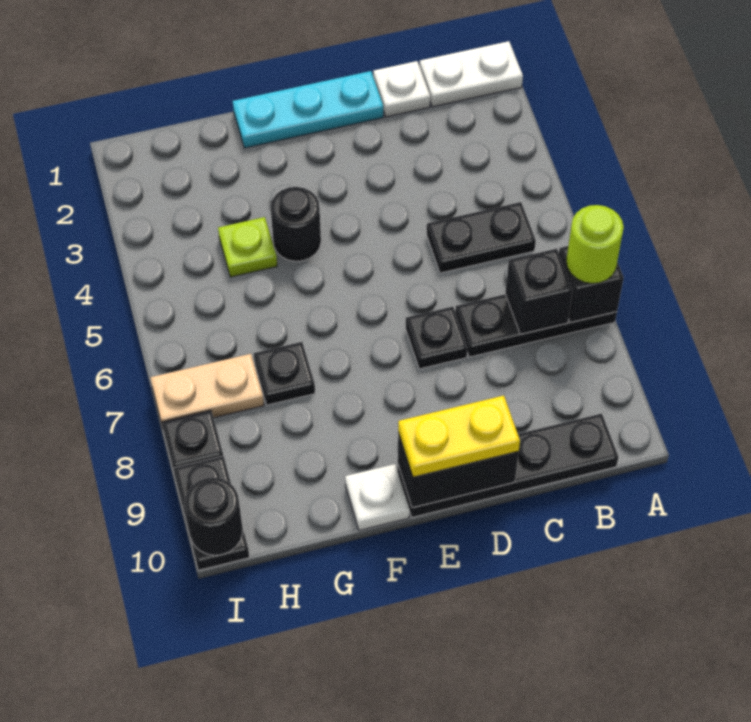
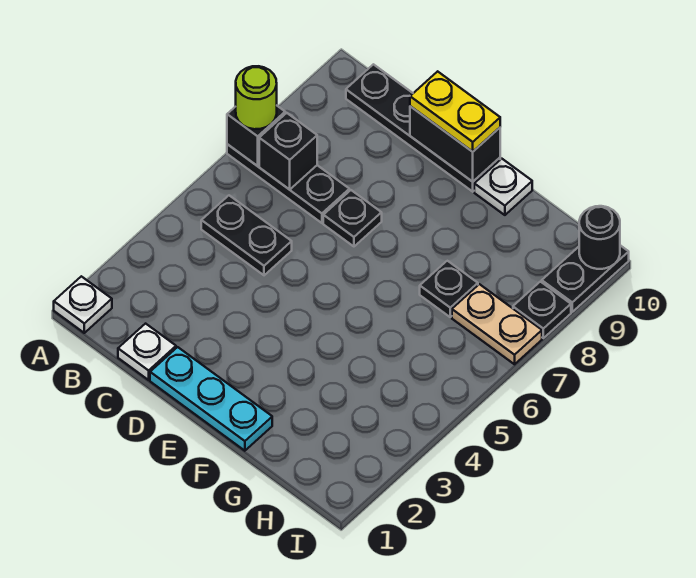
white 1x2 plate [420,41,523,107] -> white 1x1 plate [54,276,112,333]
black 1x1 round brick [271,187,321,261] -> none
lime 1x1 plate [218,217,277,277] -> none

